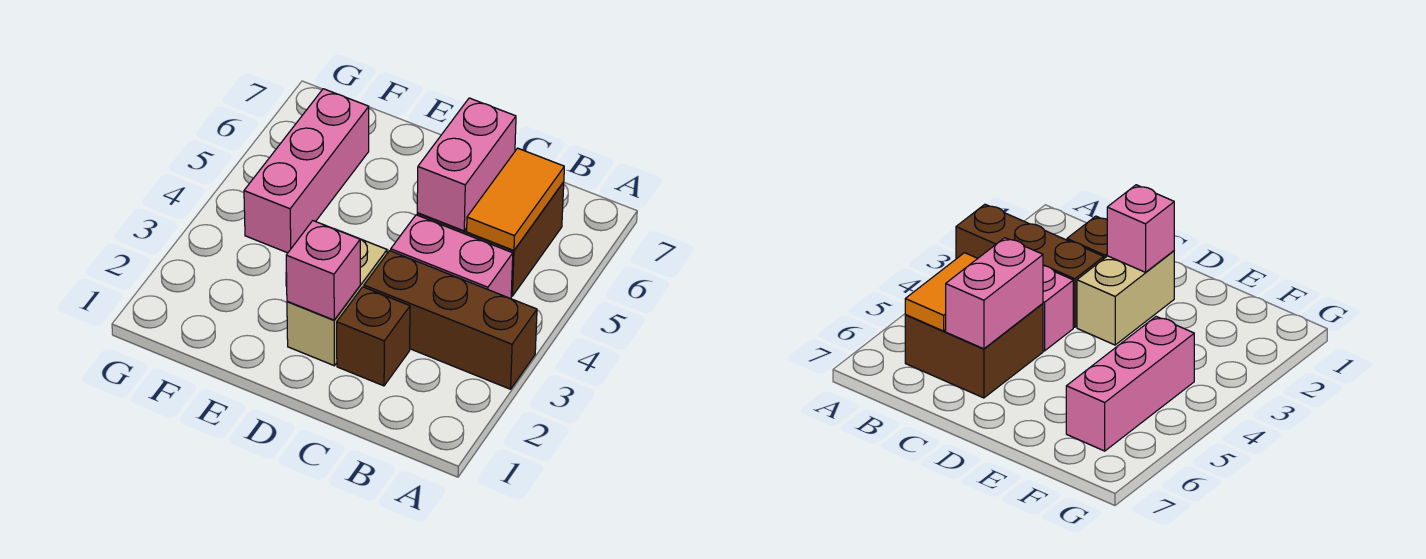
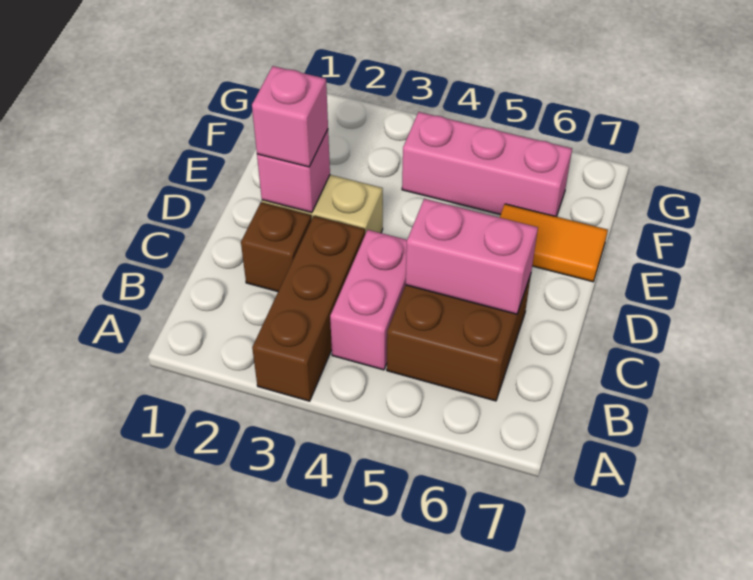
orange 1x2 tile [467,148,564,250] -> orange 1x2 tile moved to [500,204,608,282]
none -> pink 1x1 brick [252,66,328,167]

